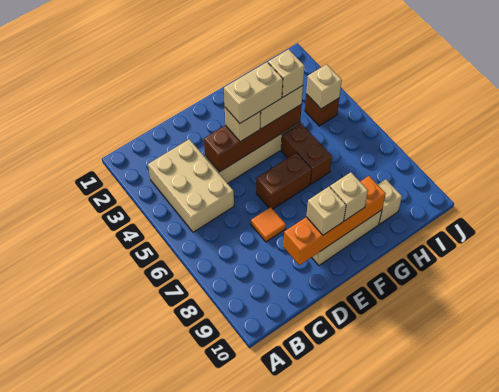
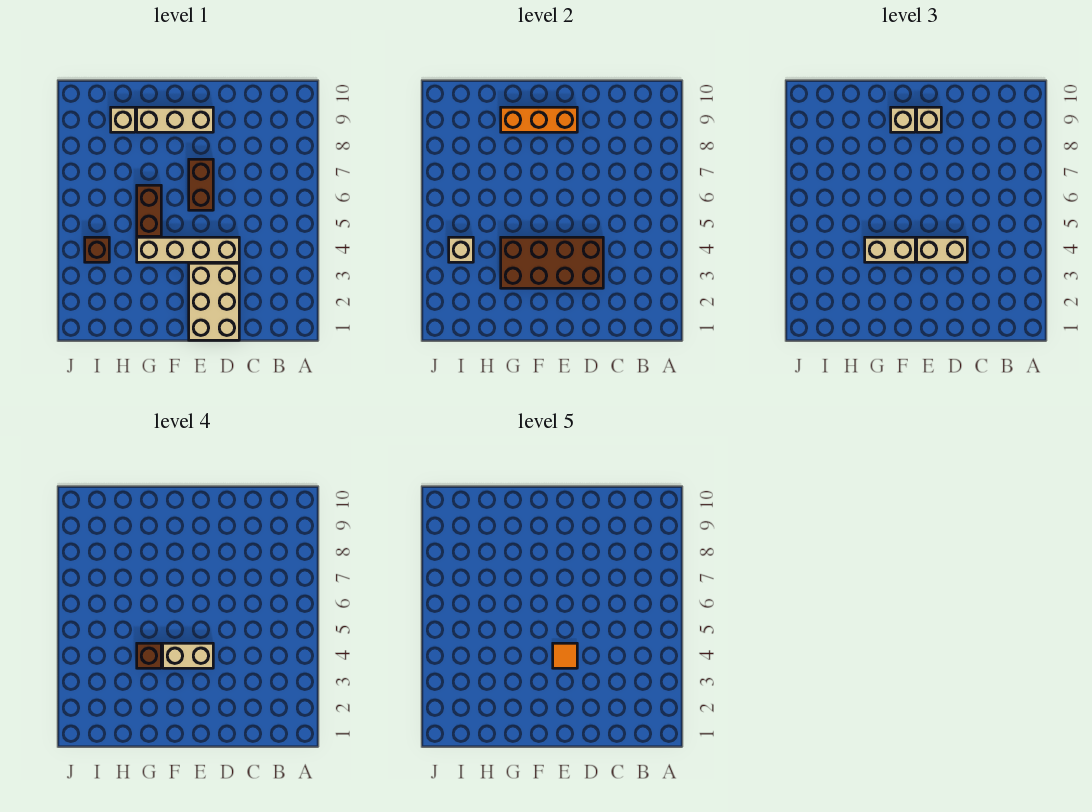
tan 2x3 brick [148,139,234,232] -> tan 2x3 brick moved to [189,263,239,340]
brown 1x4 brick [204,104,302,172] -> brown 2x4 brick [501,237,603,288]
orange 1x1 tile [251,207,286,242] -> orange 1x1 tile moved to [553,643,577,668]
orange 1x4 brick [283,176,386,265] -> orange 1x3 brick [501,107,577,132]
tan 1x1 brick [225,108,261,142] -> tan 1x2 brick [917,237,967,262]
brown 1x2 brick [256,153,312,209] -> brown 1x2 brick turned to [189,159,213,210]
tan 1x1 brick [268,49,305,97] -> brown 1x1 brick [137,643,161,668]

